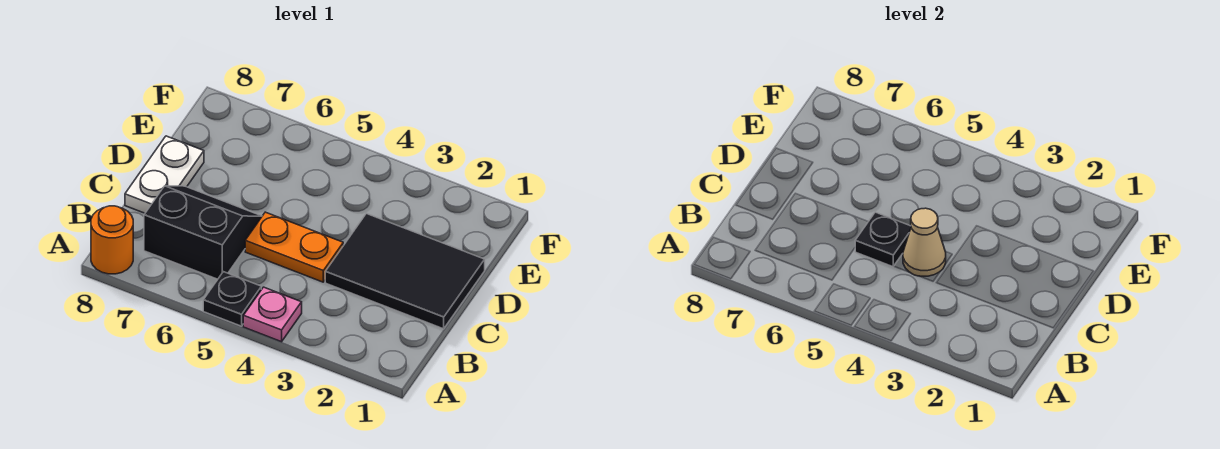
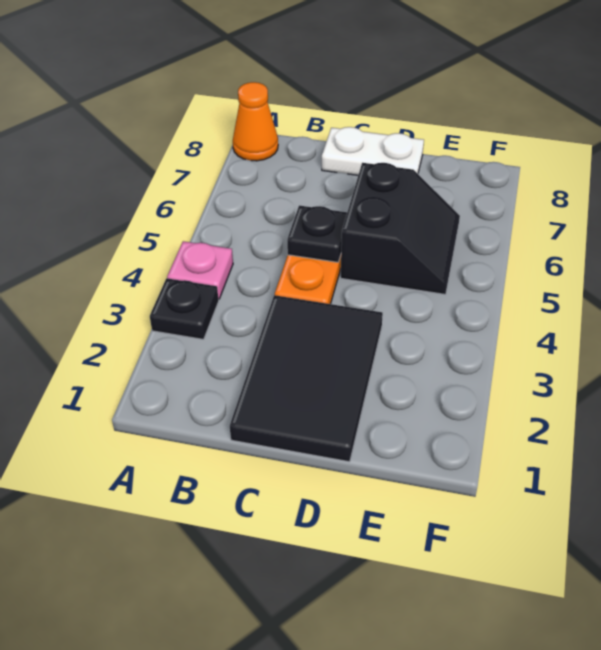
black 1x1 plate [203,272,261,326] -> black 1x1 plate moved to [150,278,219,339]
orange 1x1 round brick [91,206,133,274] -> orange 1x1 cone [233,82,278,161]
black 2x2 slope [144,186,262,279] -> black 2x2 slope moved to [341,163,460,294]
tan 1x1 cone [903,208,946,277] -> none

